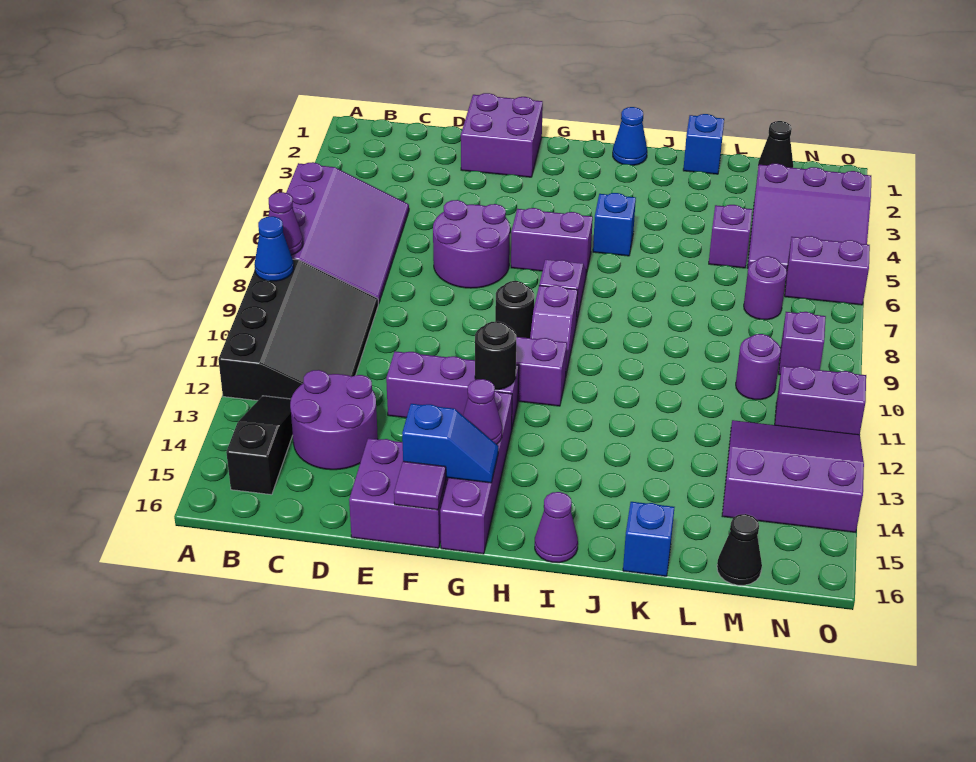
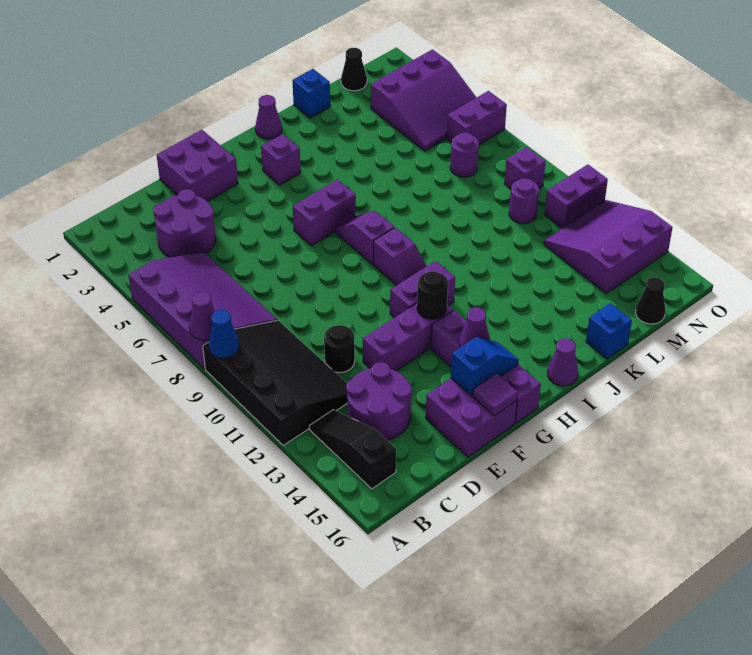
purple 2x2 round brick [433,200,510,288] -> purple 2x2 round brick moved to [153,189,216,257]
black 1x1 round brick [495,281,534,338] -> black 1x1 round brick moved to [324,325,355,373]
blue 1x1 cone [613,107,647,165] -> purple 1x1 cone [255,95,282,139]
blue 1x1 brick [593,193,636,256] -> none
purple 1x1 brick [709,205,752,268] -> purple 1x1 brick moved to [261,134,301,185]

